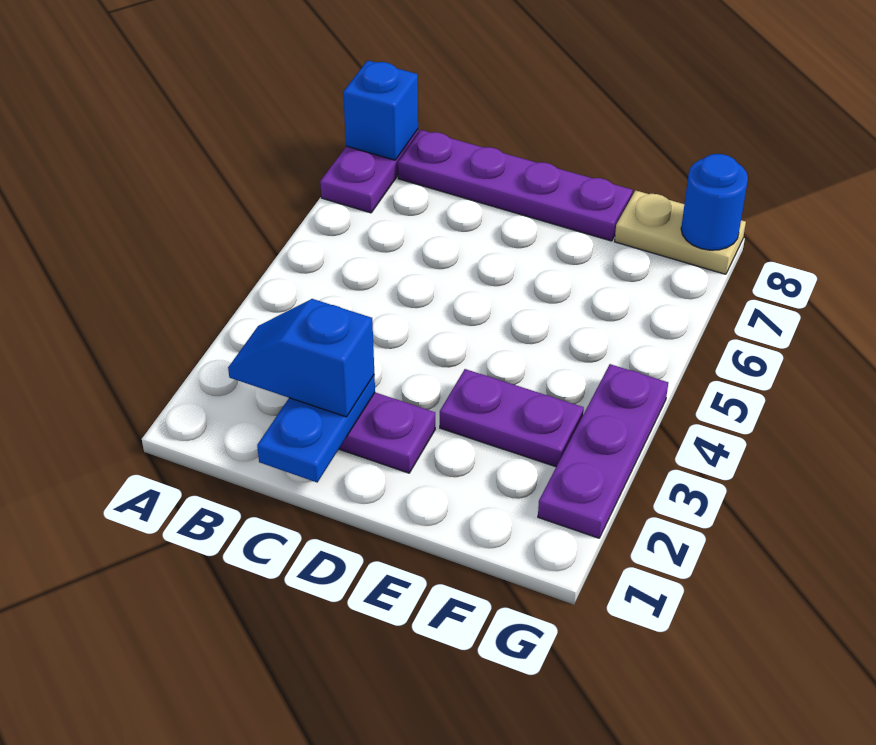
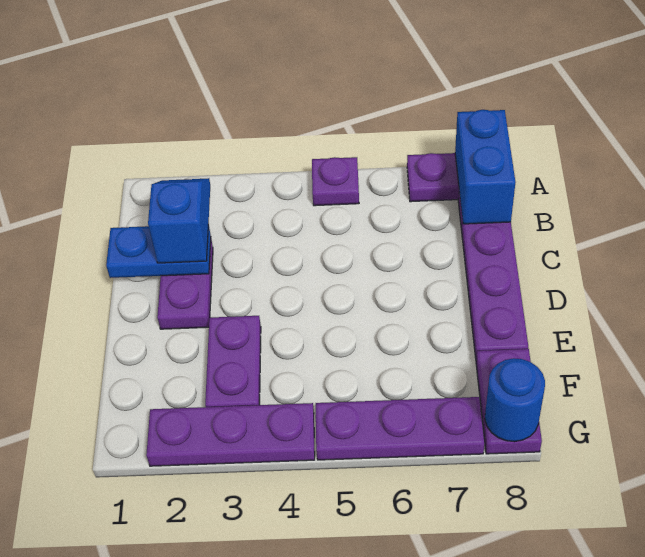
none -> purple 1x1 plate [312,157,359,206]
blue 1x1 brick [343,60,418,160] -> blue 1x2 brick [455,110,516,224]
tan 1x2 plate [615,190,746,274] -> purple 1x2 plate [476,349,542,454]
none -> purple 1x3 plate [316,397,485,460]

